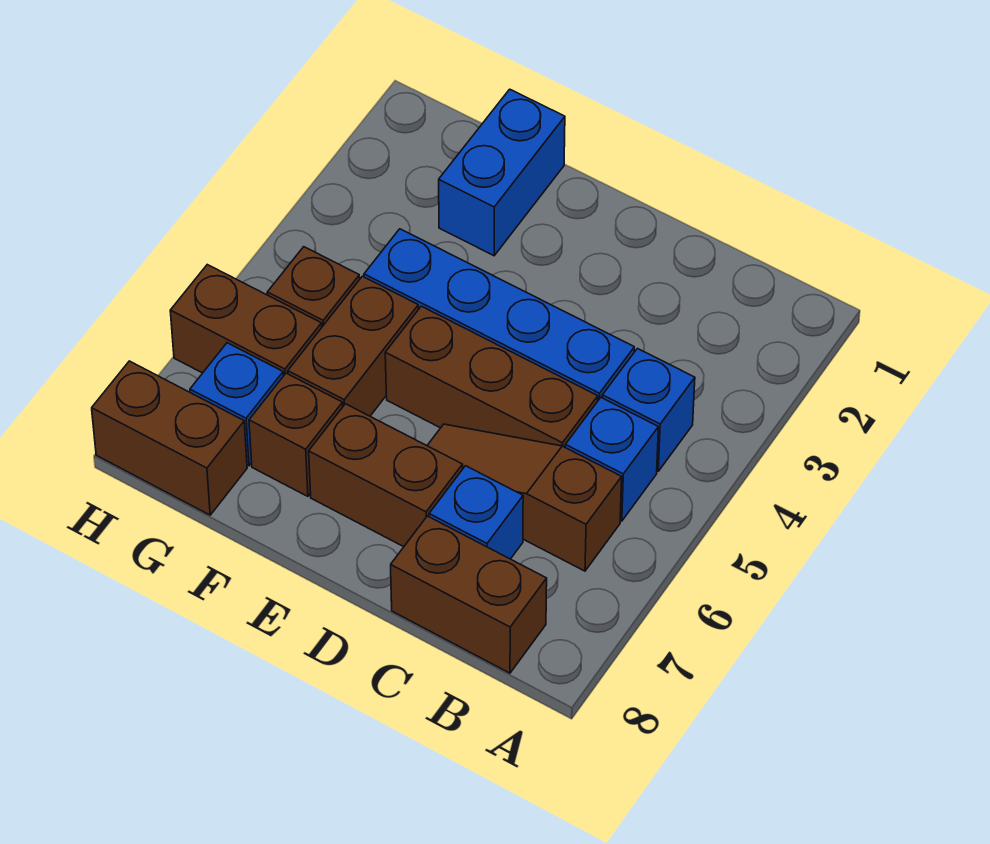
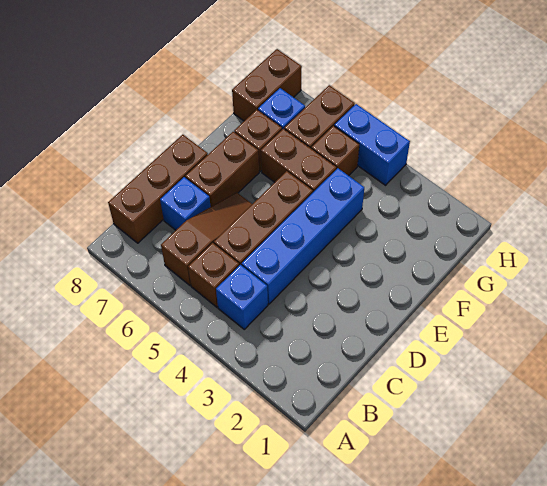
blue 1x1 brick [565,398,658,521] -> brown 1x1 brick [188,243,239,307]
brown 1x2 brick [391,516,547,673] -> brown 1x3 brick [108,135,208,243]
blue 1x2 brick [439,89,565,256] -> blue 1x2 brick moved to [334,104,410,185]

